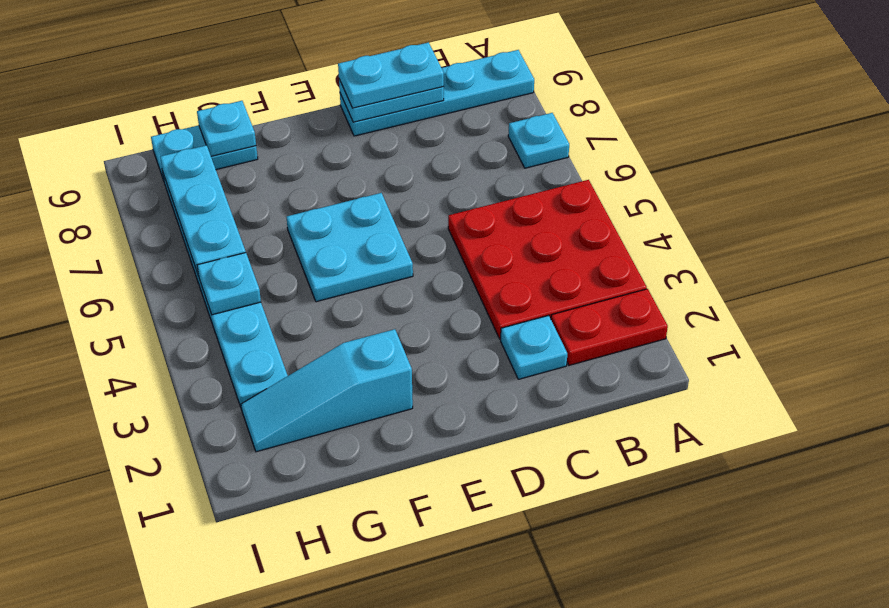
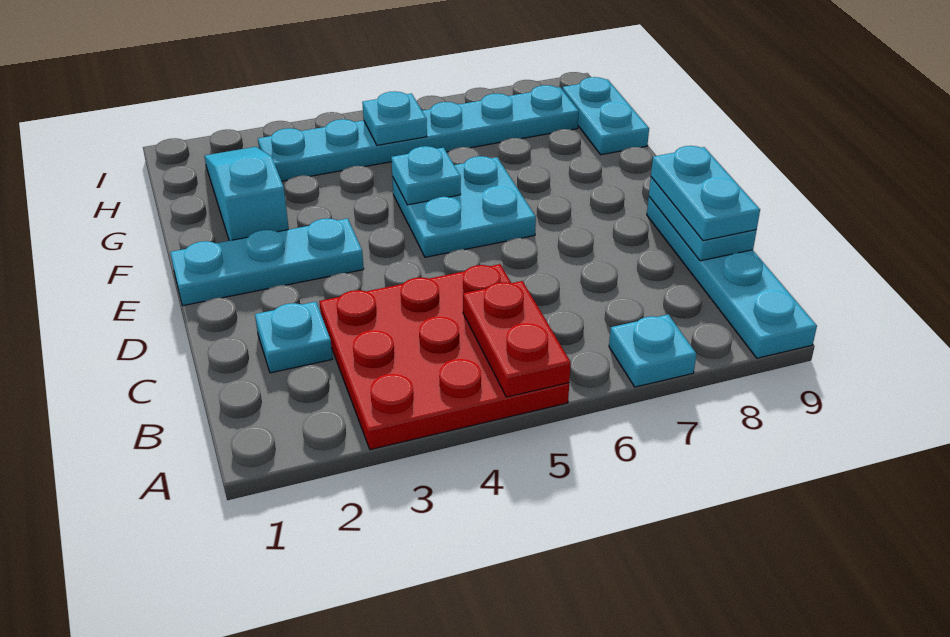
red 1x2 plate [551,289,668,365] -> red 1x2 plate moved to [463,281,571,397]
cyan 1x1 plate [197,101,256,156] -> cyan 1x1 plate moved to [391,146,461,205]
cyan 1x3 plate [160,145,246,276] -> cyan 1x3 plate moved to [170,218,364,306]

